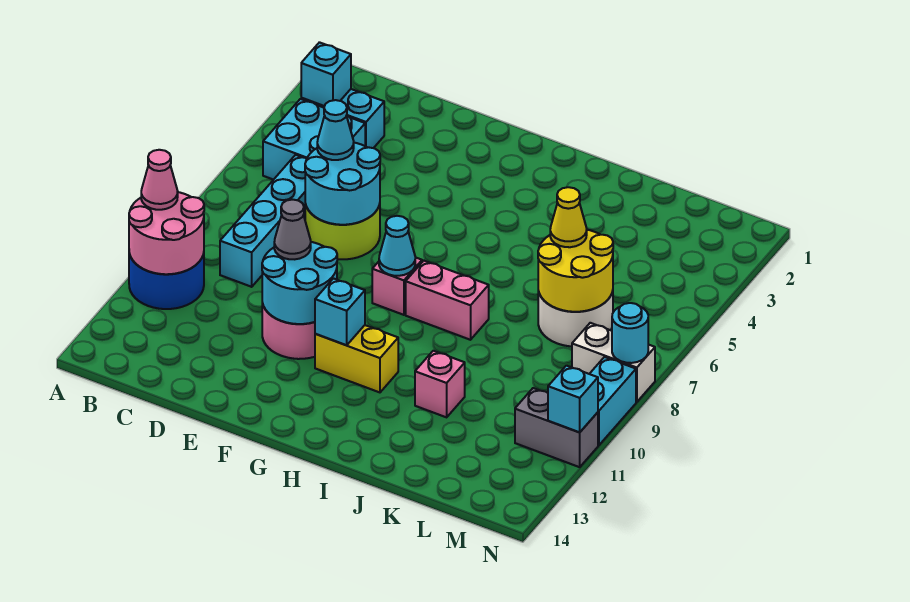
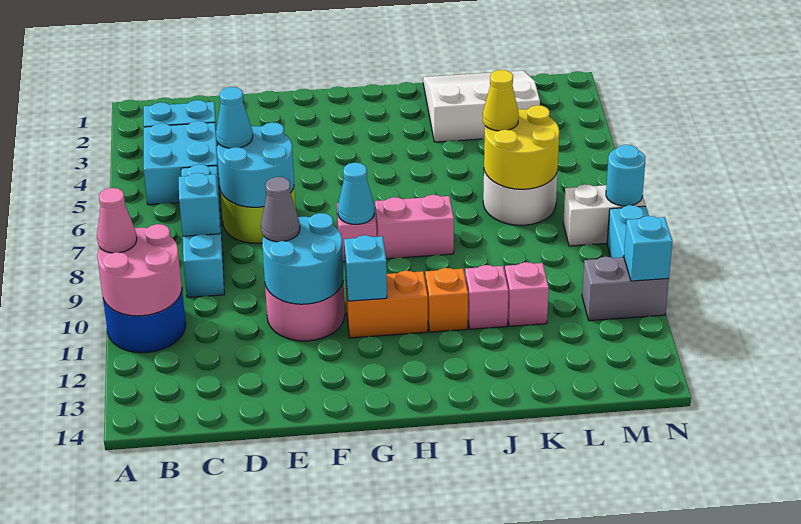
cyan 1x1 brick [301,42,351,106] -> cyan 1x1 brick moved to [179,173,220,236]
yellow 1x2 brick [315,325,398,392] -> orange 1x2 brick [345,271,428,338]
none -> orange 1x1 brick [425,268,468,332]
none -> white 3x3 slope [423,71,540,142]
none -> pink 1x1 brick [505,262,549,326]

